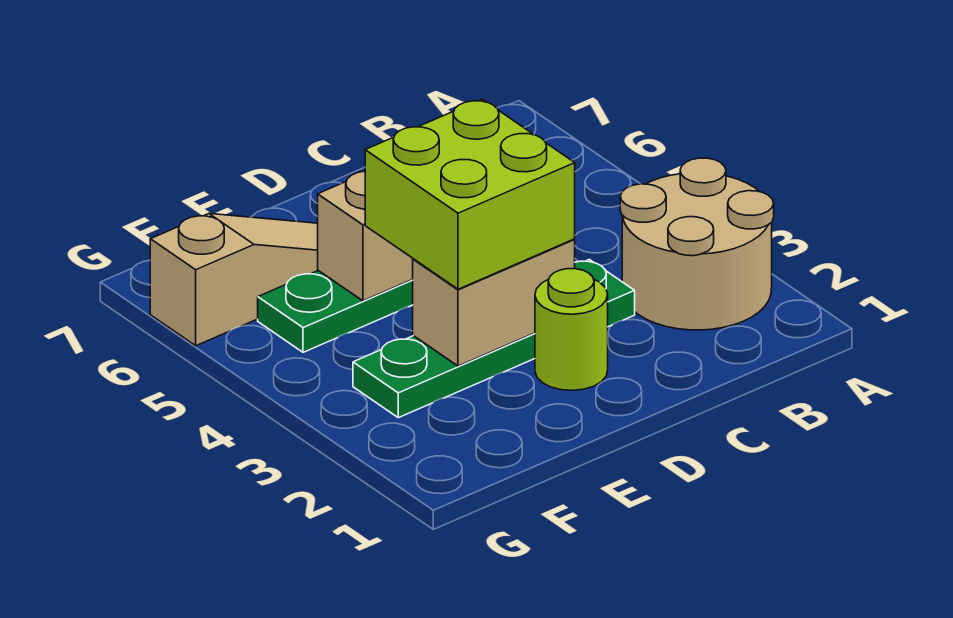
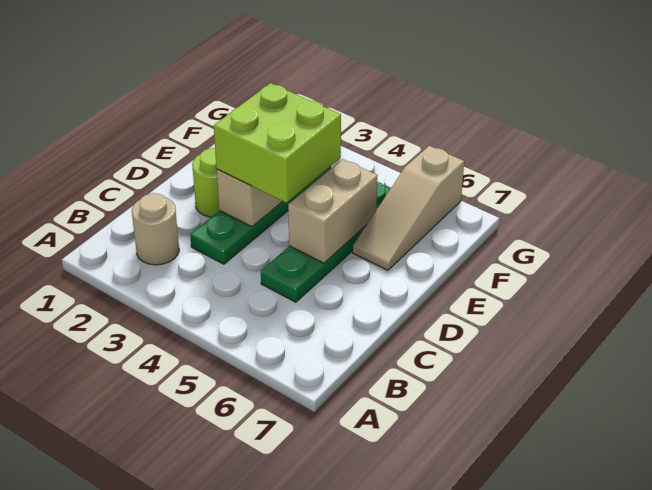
tan 2x2 round brick [620,158,774,330] -> tan 1x1 round brick [132,193,179,265]

